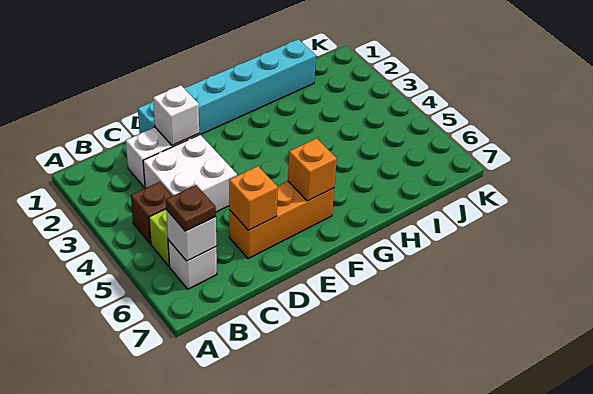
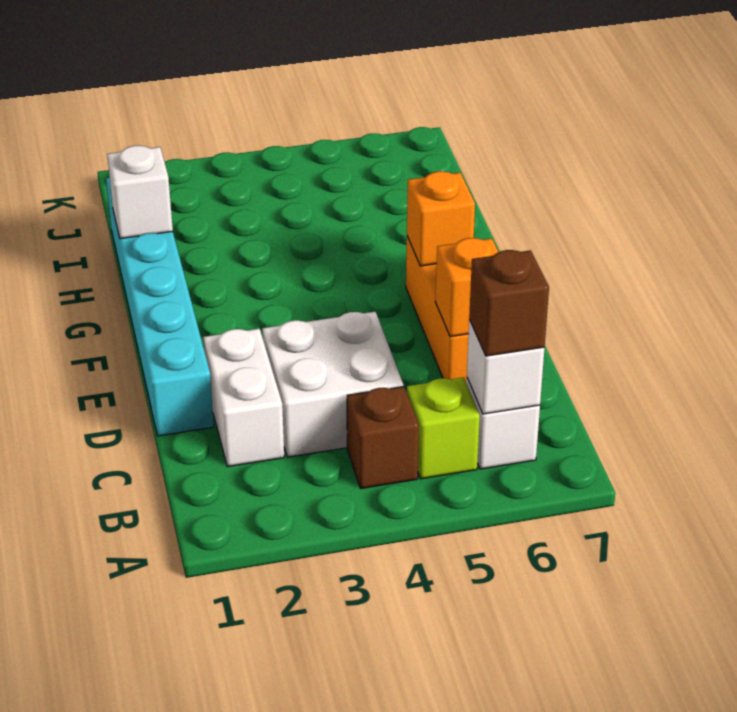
brown 1x1 plate [166,185,216,231] -> brown 1x1 brick [469,250,549,356]
white 1x1 brick [153,85,199,146] -> white 1x1 brick moved to [107,146,173,239]

